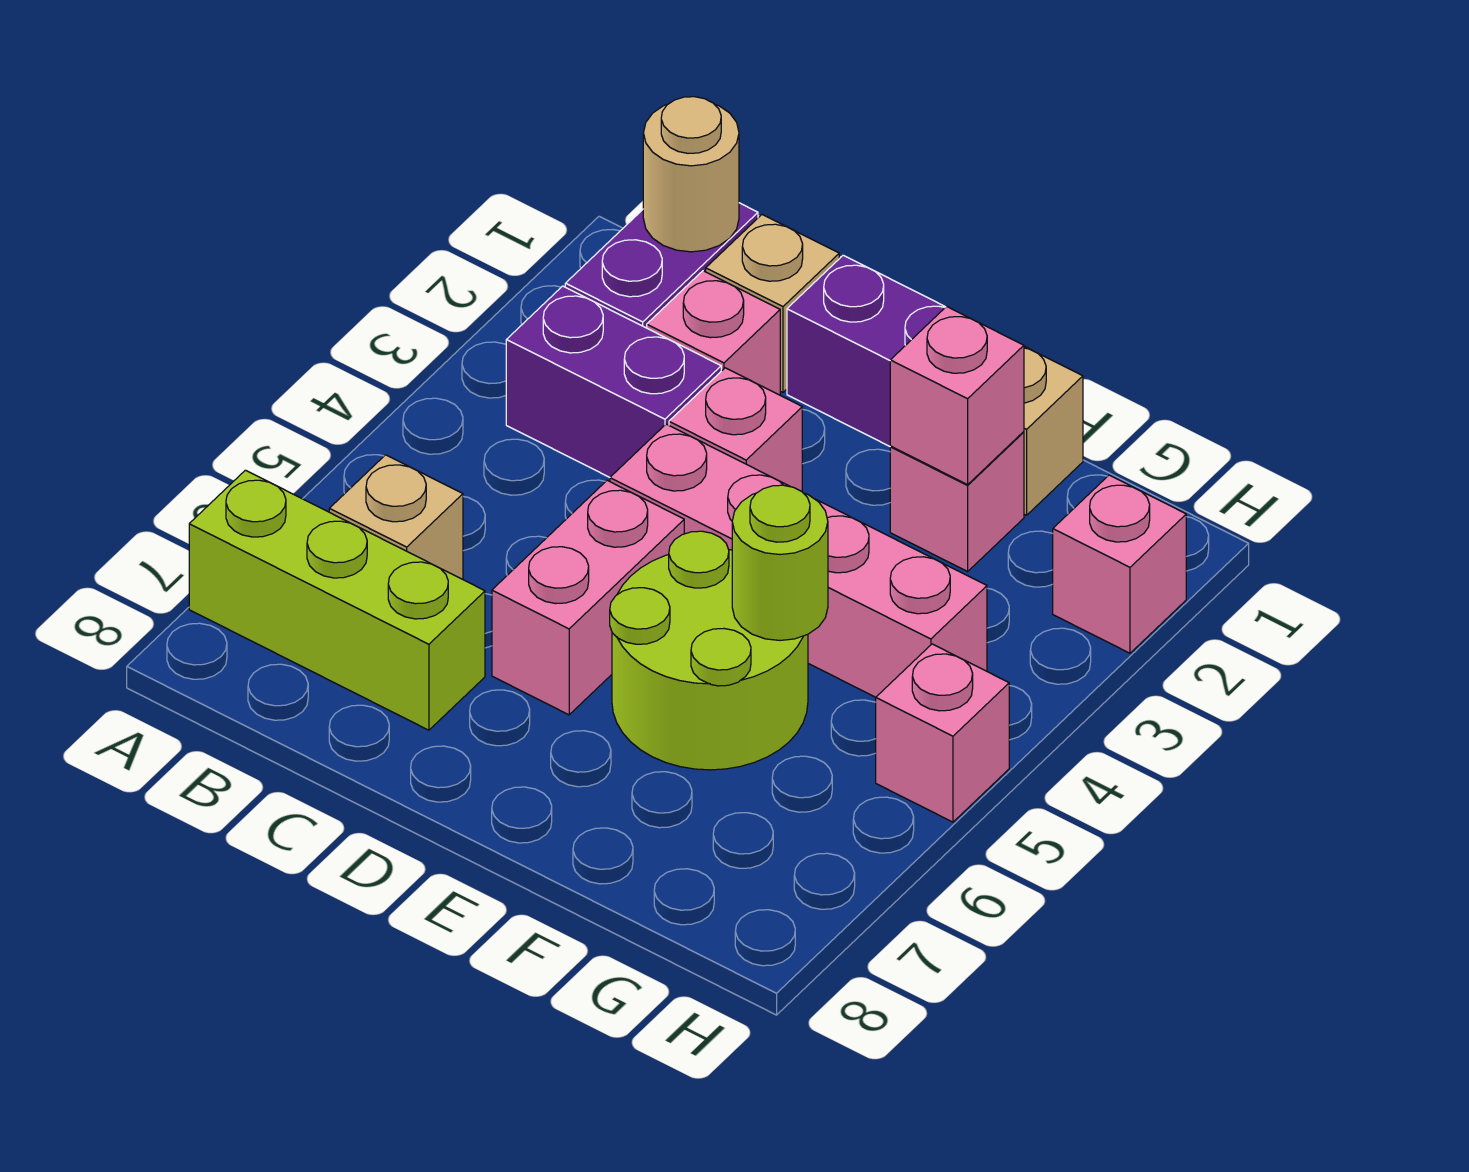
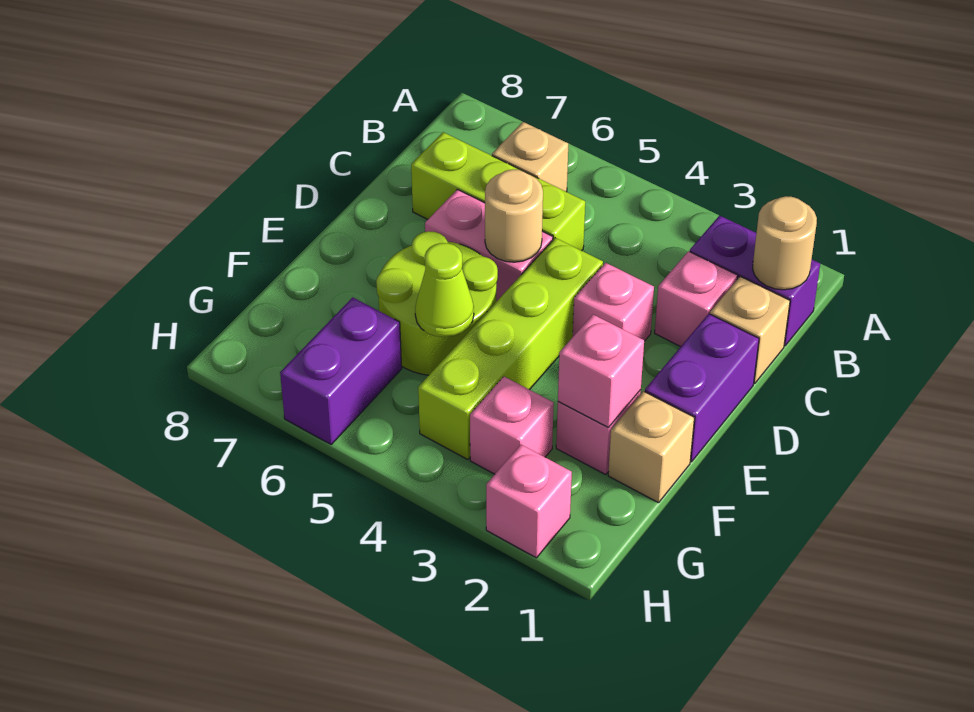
lime 1x3 brick [189,470,485,730] -> lime 1x3 brick turned to [411,132,585,251]
purple 1x2 brick [506,286,721,477] -> purple 1x2 brick moved to [280,297,402,444]
pink 1x4 brick [610,424,987,697] -> lime 1x4 brick [418,238,603,460]
none -> tan 1x1 round brick [485,169,543,262]
lime 1x1 round brick [732,485,828,640] -> lime 1x1 cone [415,243,474,337]
pink 1x1 brick [876,644,1009,822] -> pink 1x1 brick moved to [470,377,554,474]

